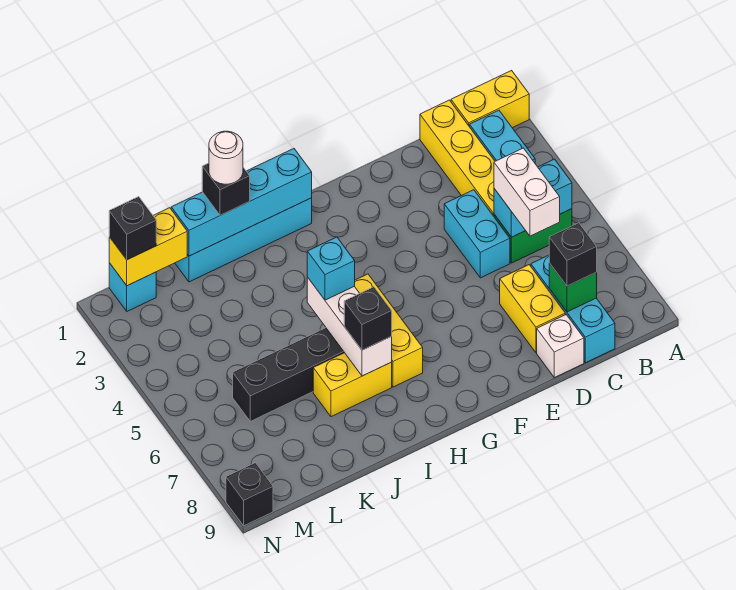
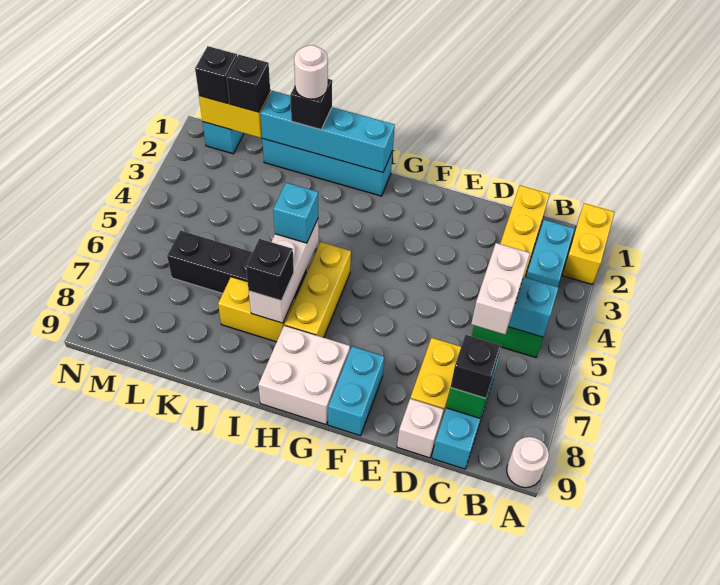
yellow 1x2 brick [451,70,529,128] -> yellow 1x2 brick turned to [562,203,615,285]
none -> white 1x1 round brick [507,437,549,488]
cyan 1x2 brick [444,190,510,278] -> cyan 1x2 brick moved to [328,346,384,436]
none -> white 2x2 brick [258,325,350,425]
black 1x1 brick [226,463,273,526] -> black 1x1 brick moved to [227,55,270,112]

